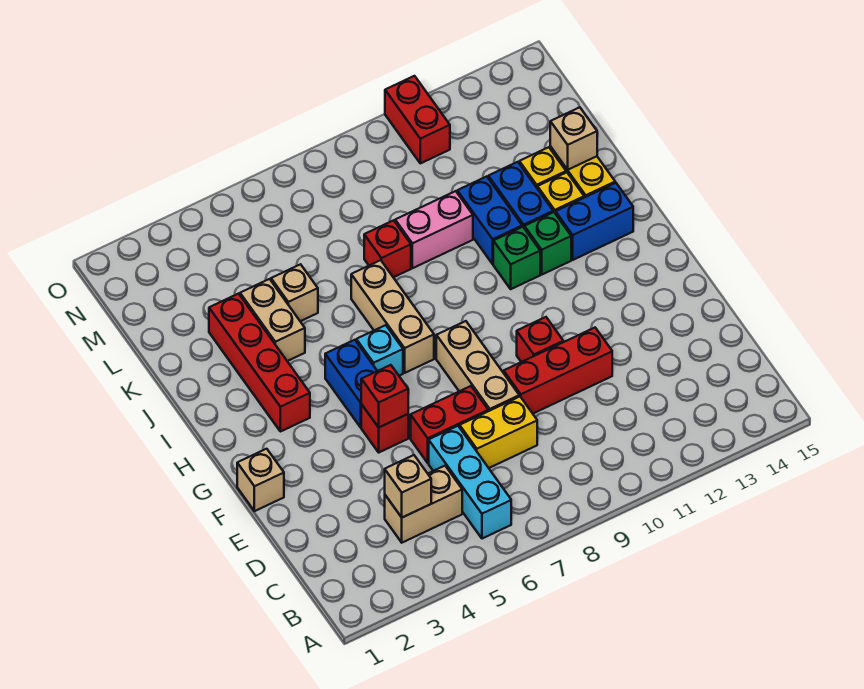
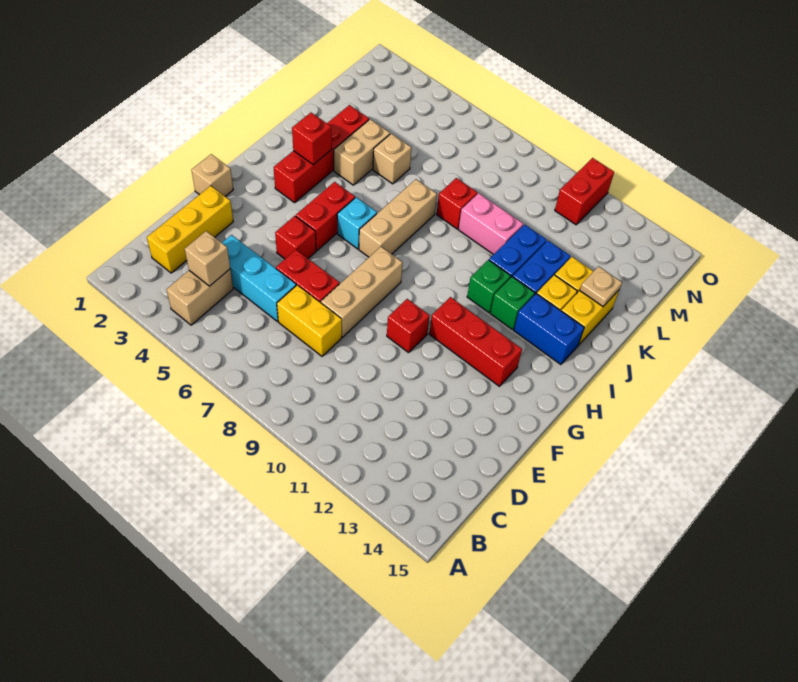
cyan 1x3 brick [429,426,511,539] -> cyan 1x3 brick turned to [222,235,296,322]
none -> yellow 1x3 brick [147,186,233,273]
tan 1x2 brick [385,466,462,543] -> tan 1x2 brick turned to [167,269,233,325]
red 1x3 brick [504,328,612,413] -> red 1x3 brick moved to [429,297,522,386]
red 1x1 brick [361,365,408,427] -> red 1x1 brick moved to [292,113,332,165]
blue 1x2 brick [325,340,377,427] -> red 1x2 brick [296,182,355,250]
tan 1x1 brick [550,107,597,170] -> tan 1x1 plate [580,266,622,306]

